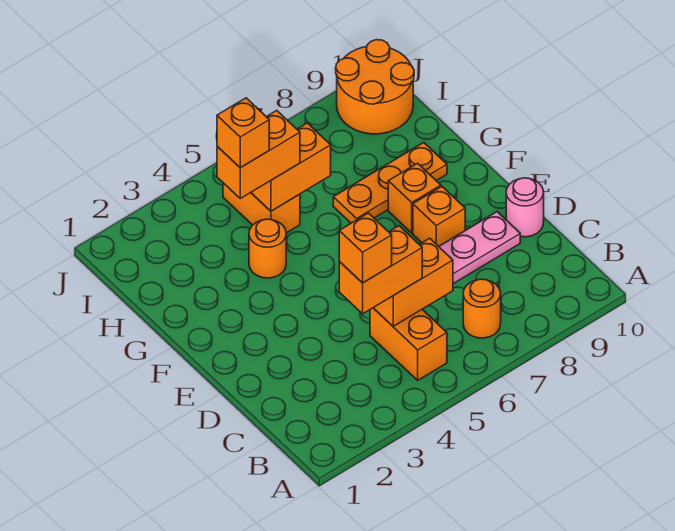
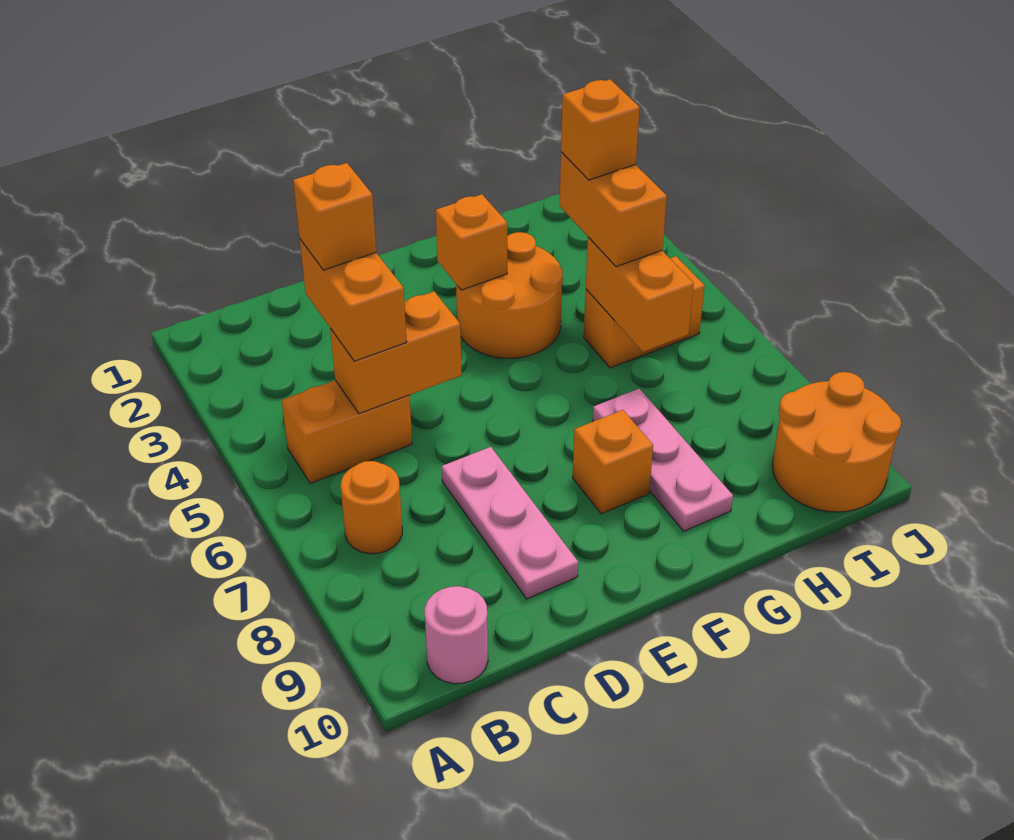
orange 1x2 brick [374,238,453,326] -> orange 1x2 brick turned to [330,292,462,414]
pink 1x1 round brick [506,178,544,237] -> pink 1x1 round brick moved to [425,586,488,684]
orange 1x1 brick [413,187,465,246] -> orange 1x1 brick moved to [436,194,507,290]
orange 1x1 round brick [249,219,286,278] -> orange 2x2 round brick [456,232,563,358]
orange 1x3 plate [333,143,447,223] -> pink 1x3 plate [593,389,733,531]

